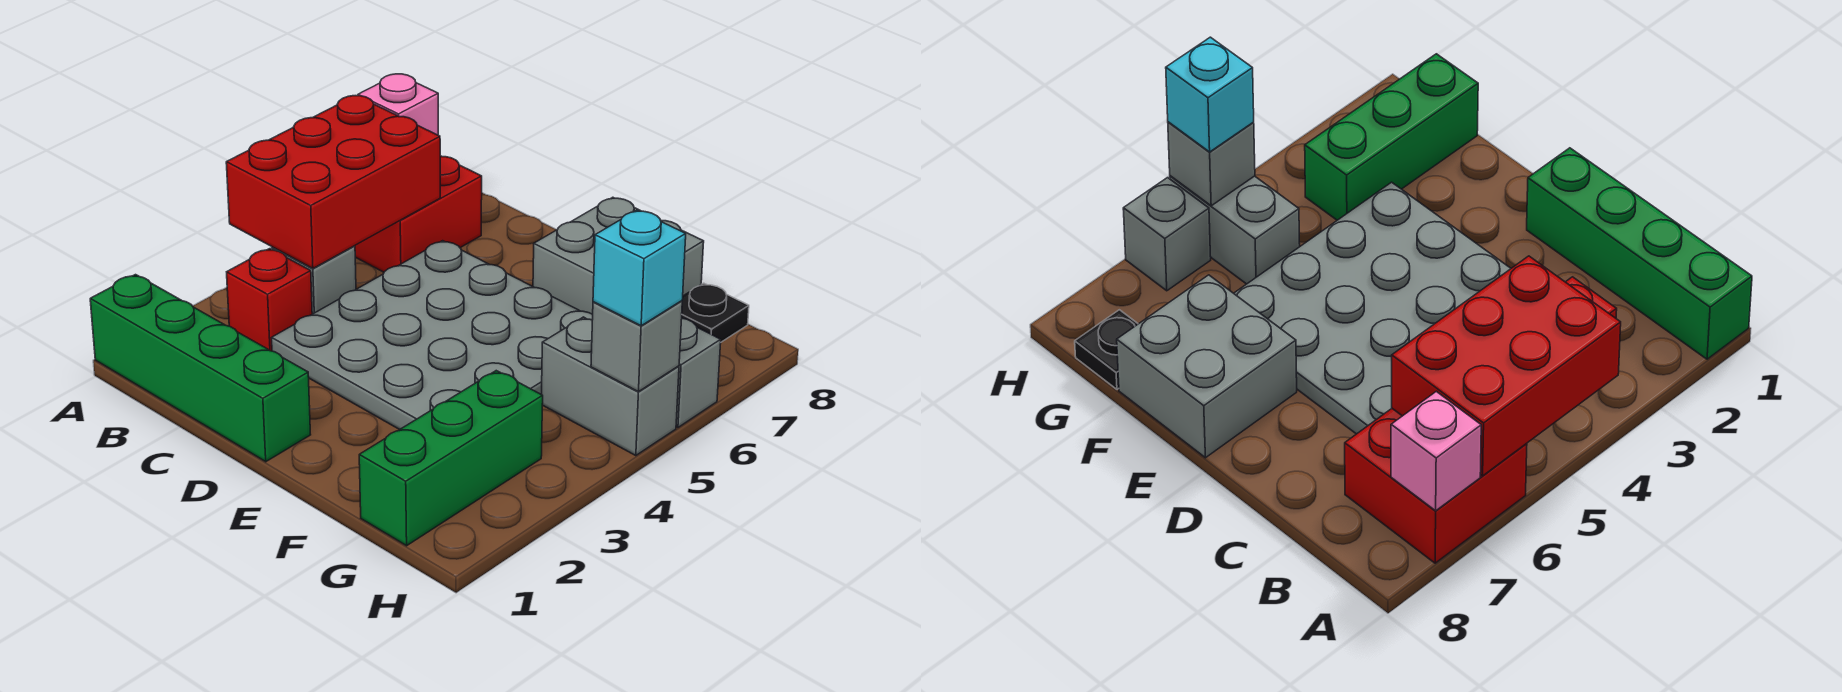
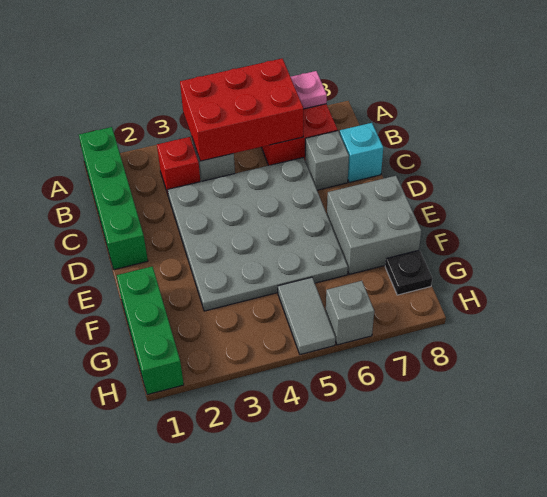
pink 1x1 brick [358,74,438,135] -> pink 1x1 plate [291,71,327,109]
green 1x3 brick [359,371,543,546] -> green 1x3 brick turned to [117,266,184,395]
grey 1x2 brick [541,317,679,456] -> grey 1x2 tile [278,277,335,355]
grey 1x1 brick [591,301,682,392] -> grey 1x1 brick moved to [305,131,349,190]
cyan 1x1 brick [593,210,686,326] -> cyan 1x1 brick moved to [339,123,383,182]

